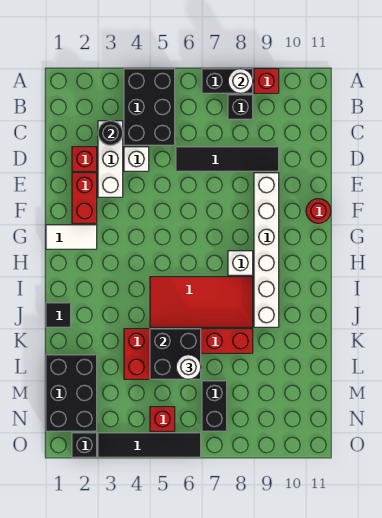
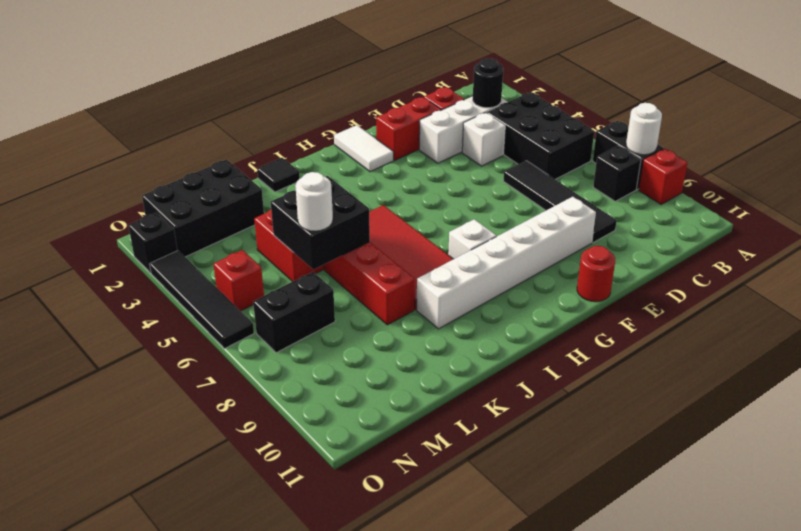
black 2x3 brick [124,69,175,145] -> black 2x3 brick turned to [487,92,594,179]

